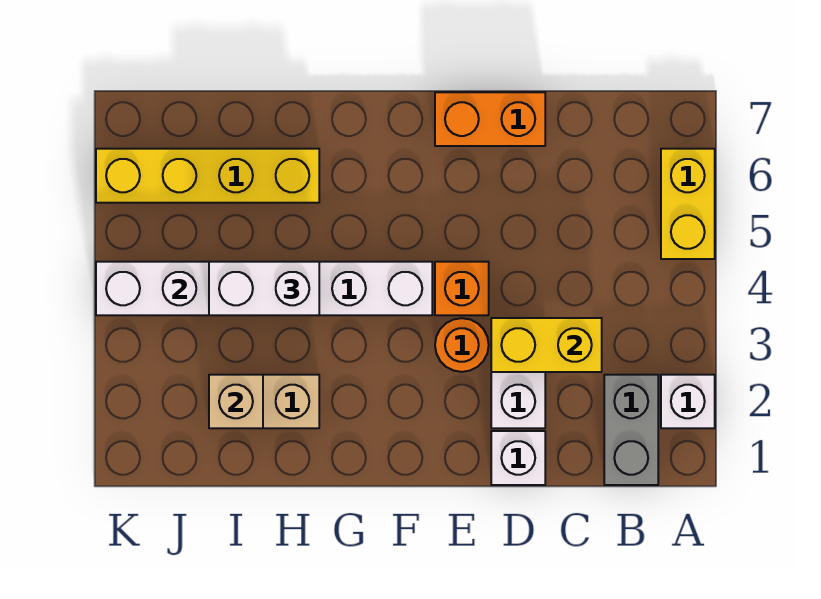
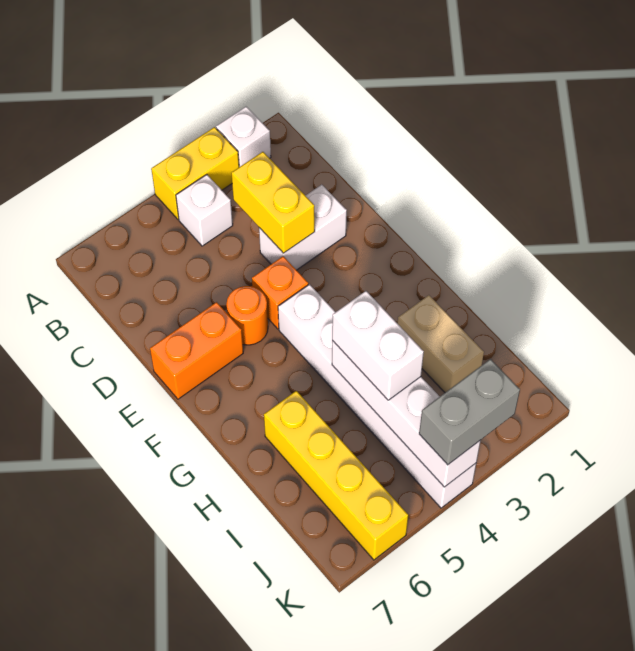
yellow 1x2 brick [661,149,715,259] -> yellow 1x2 brick moved to [151,127,239,219]
grey 1x2 brick [604,375,658,485] -> grey 1x2 brick moved to [419,359,520,465]
white 1x1 brick [491,431,545,485] -> white 1x1 brick moved to [176,175,233,246]
orange 1x2 brick [435,92,545,146] -> orange 1x2 brick turned to [150,302,243,399]
orange 1x1 round brick [435,318,489,372] -> orange 1x1 round brick moved to [226,286,268,345]
tan 1x1 brick [209,375,263,428] -> none

